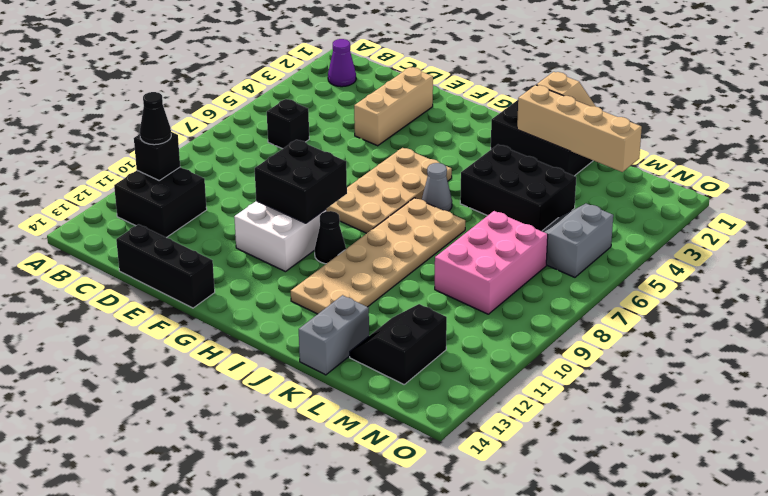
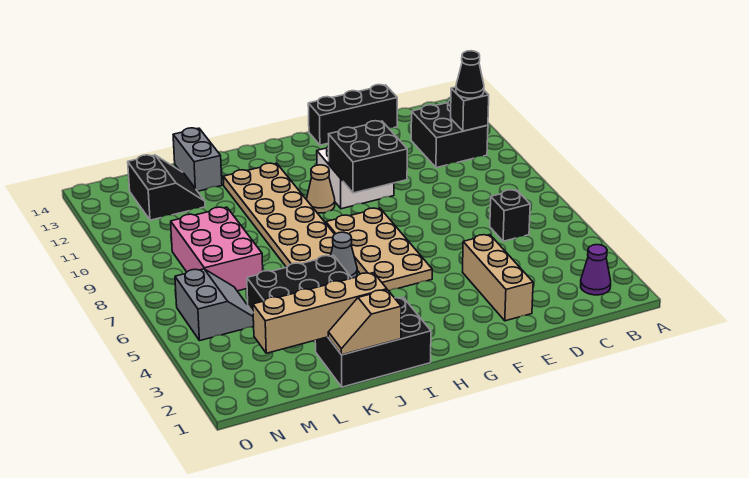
black 1x1 cone [315,211,346,264] -> tan 1x1 cone [306,165,335,213]

